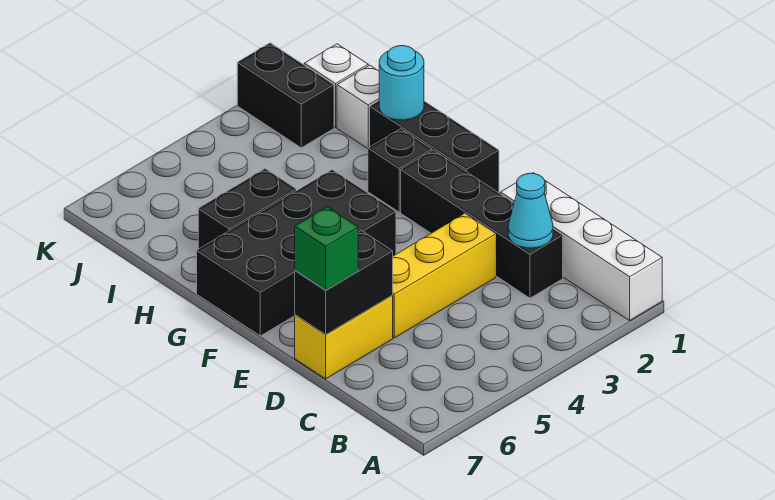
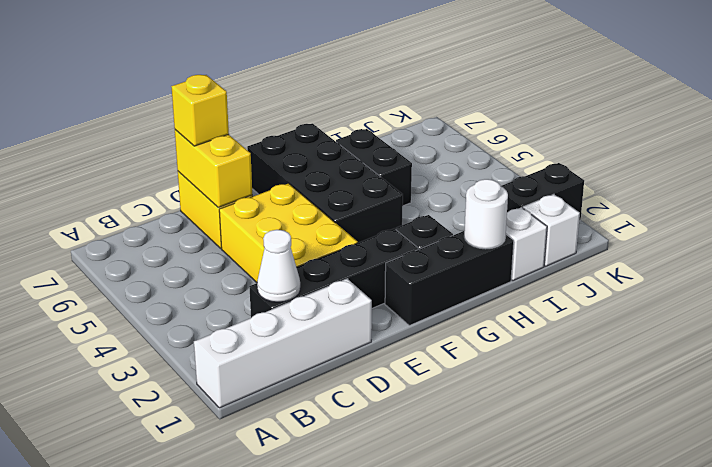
cyan 1x1 cone [508,173,553,248] -> white 1x1 cone [257,230,300,302]
yellow 1x3 brick [392,214,496,338] -> yellow 2x3 brick [219,183,358,283]
black 1x2 brick [295,231,393,334] -> yellow 1x2 brick [175,130,252,207]
green 1x1 brick [295,207,358,290] -> yellow 1x1 brick [171,75,229,146]
cyan 1x1 round brick [379,46,424,120] -> white 1x1 round brick [464,179,508,249]

